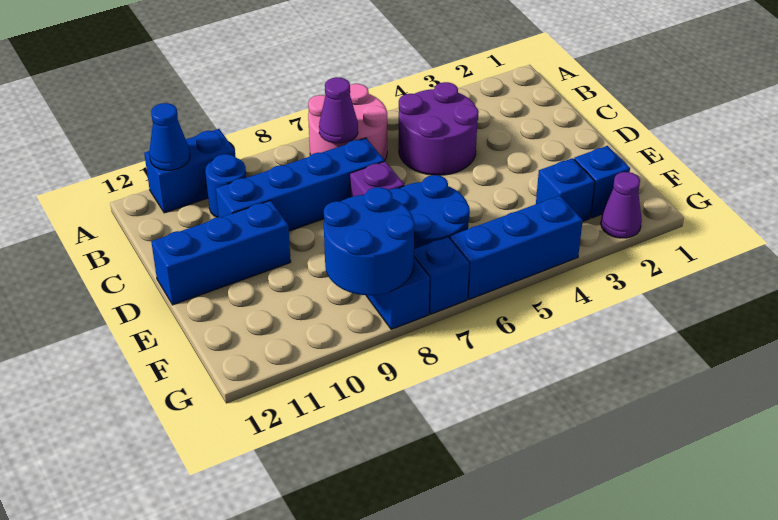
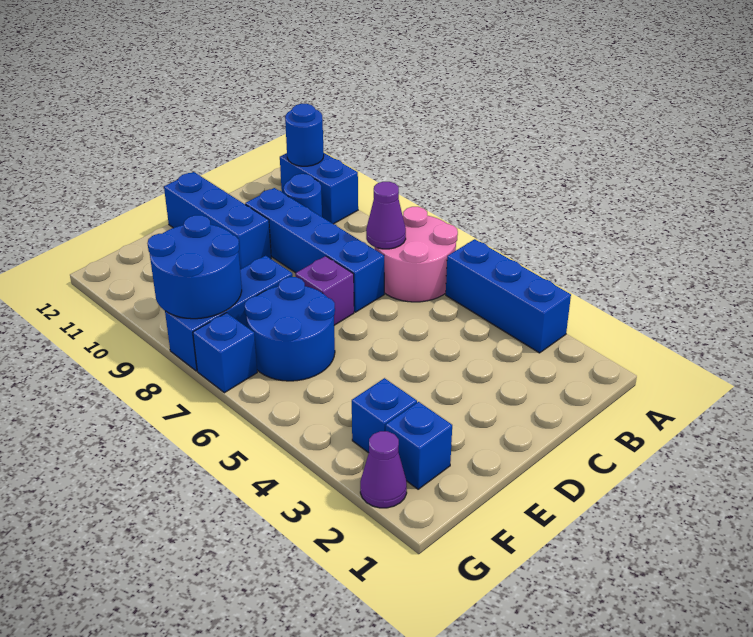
blue 1x1 cone [149,103,190,170] -> blue 1x1 round brick [285,104,324,166]
purple 2x2 round brick [399,82,479,175] -> none
blue 1x3 brick [450,196,583,299] -> blue 1x3 brick moved to [446,239,571,353]

